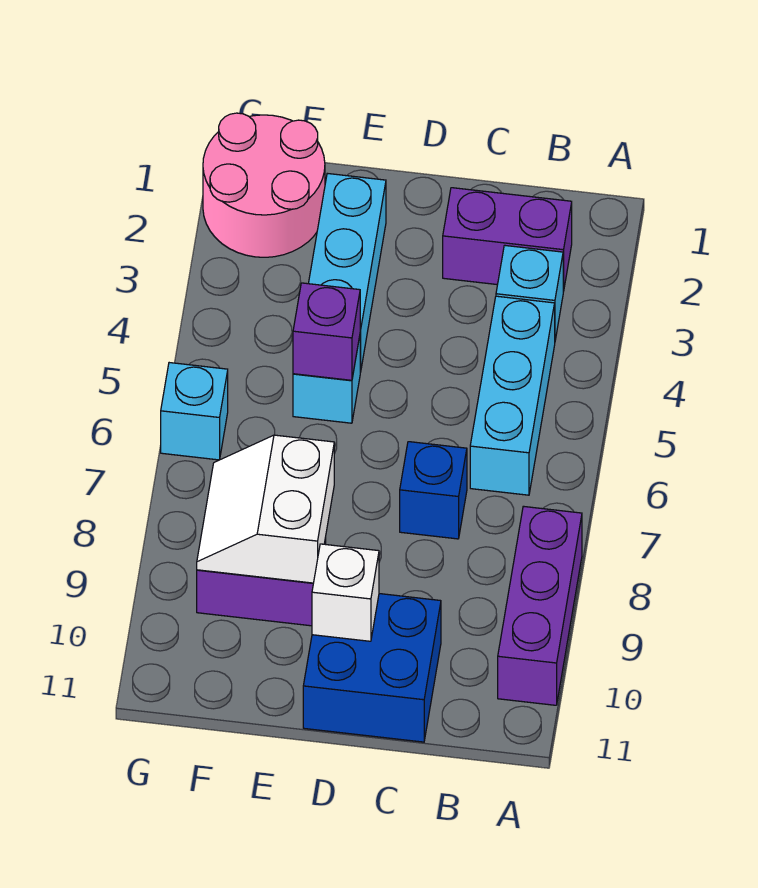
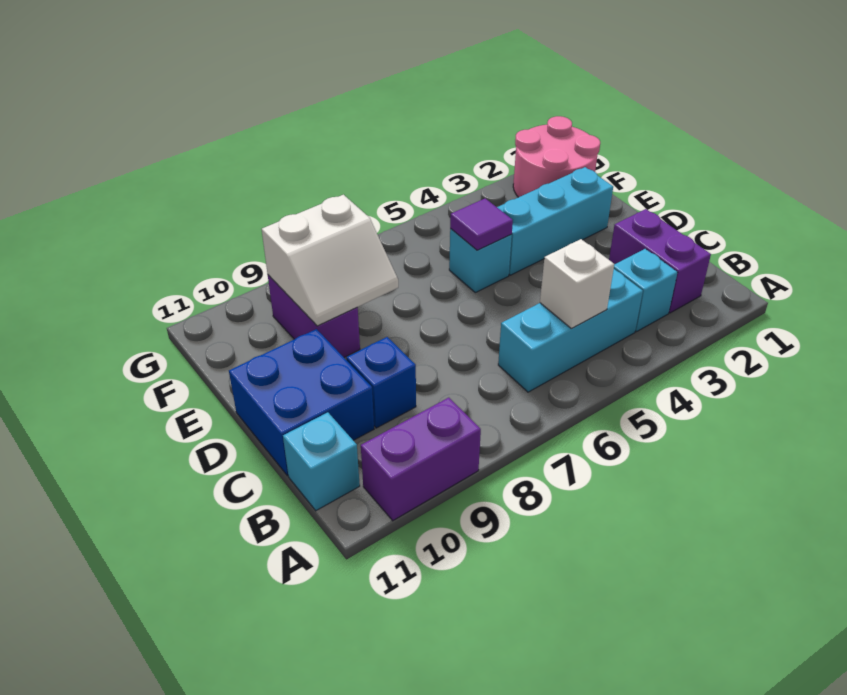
purple 1x3 brick [498,506,582,705] -> purple 1x2 brick [361,398,481,521]
blue 1x1 brick [400,442,467,539] -> blue 1x1 brick moved to [346,337,416,428]
white 1x1 brick [312,544,379,641] -> white 1x1 brick moved to [540,239,614,328]
purple 1x1 brick [293,283,360,380] -> purple 1x1 tile [450,198,513,250]
white 2x2 slope [197,435,334,583] -> white 2x2 slope turned to [262,195,398,326]
cyan 1x1 brick [161,363,228,460] -> cyan 1x1 brick moved to [283,412,360,511]

